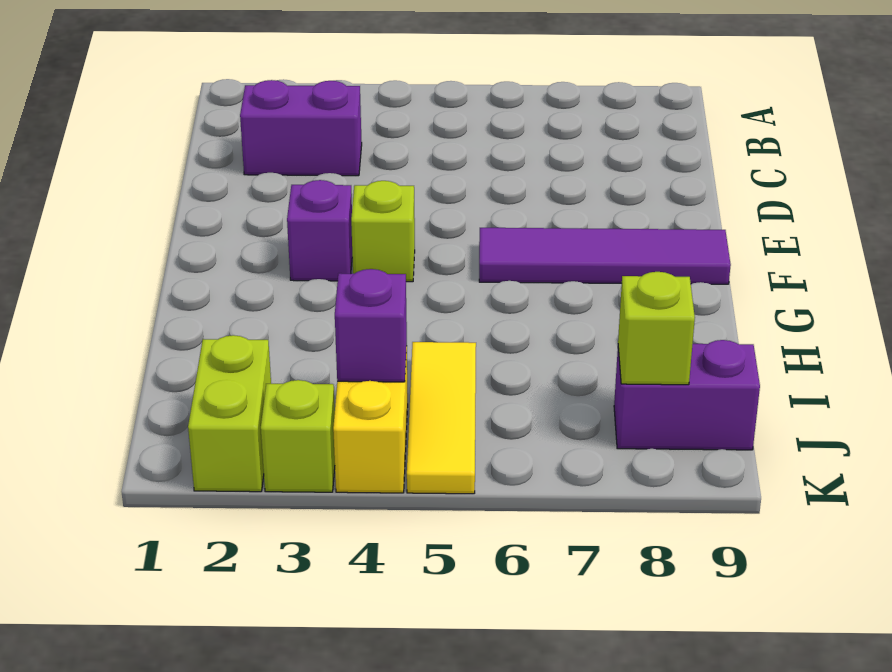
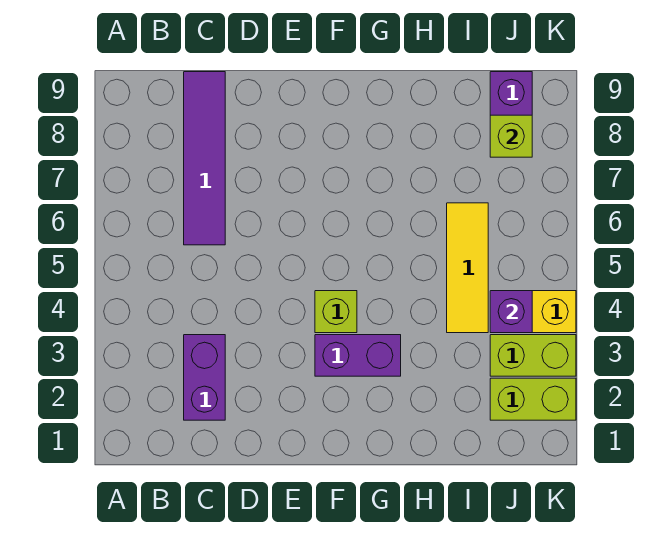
purple 1x1 brick [287,180,352,281] -> purple 1x2 brick [315,335,401,376]
purple 1x4 tile [479,228,731,284] -> purple 1x4 tile moved to [184,72,225,245]
yellow 1x3 tile [407,342,476,494] -> yellow 1x3 tile turned to [447,203,488,333]
lime 1x1 brick [261,380,335,492] -> lime 1x2 brick [490,335,576,376]

